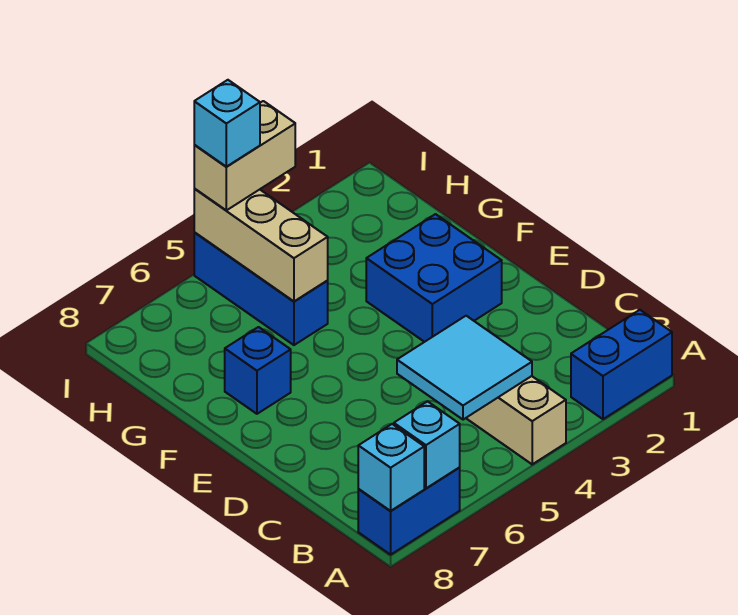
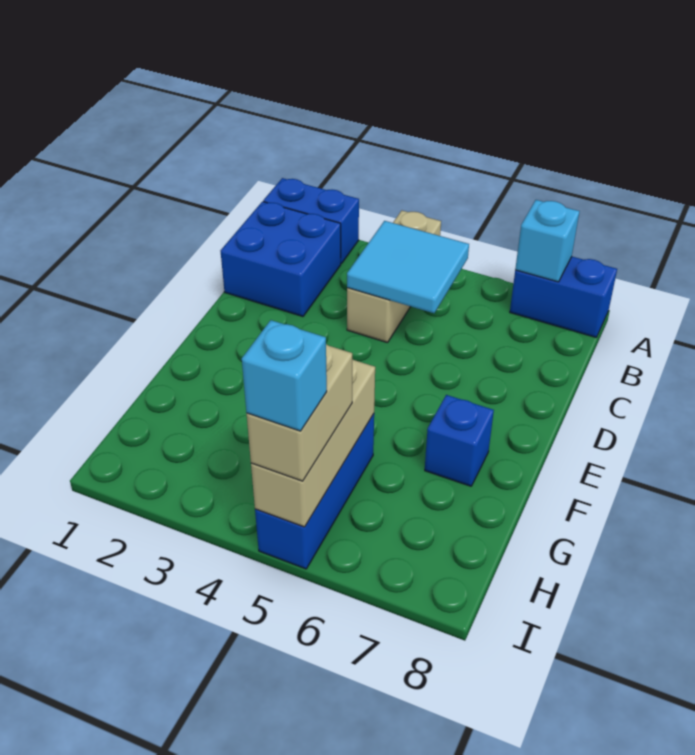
cyan 1x1 brick [358,424,424,511] -> none
blue 2x2 brick [366,214,502,342] -> blue 2x2 brick moved to [221,202,341,317]
tan 1x2 brick [194,101,295,210] -> tan 1x2 brick turned to [247,344,352,481]

